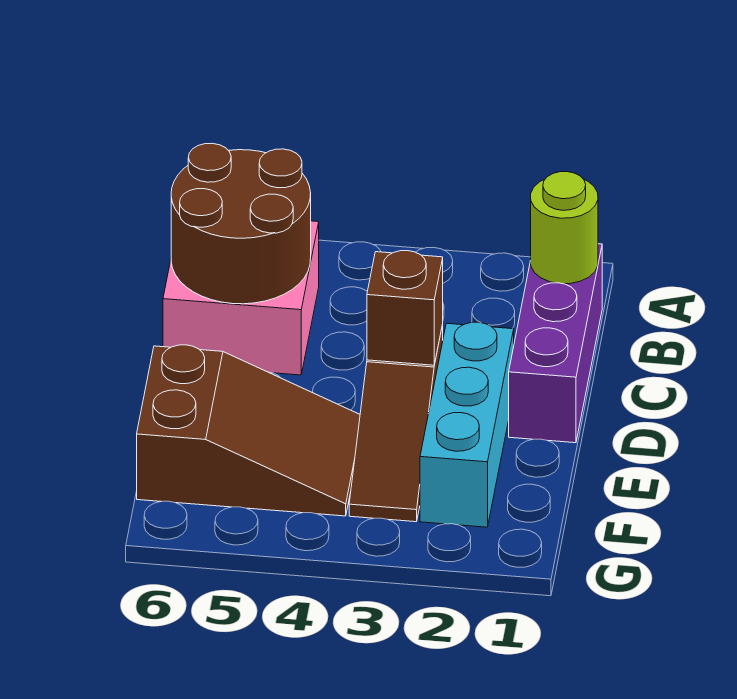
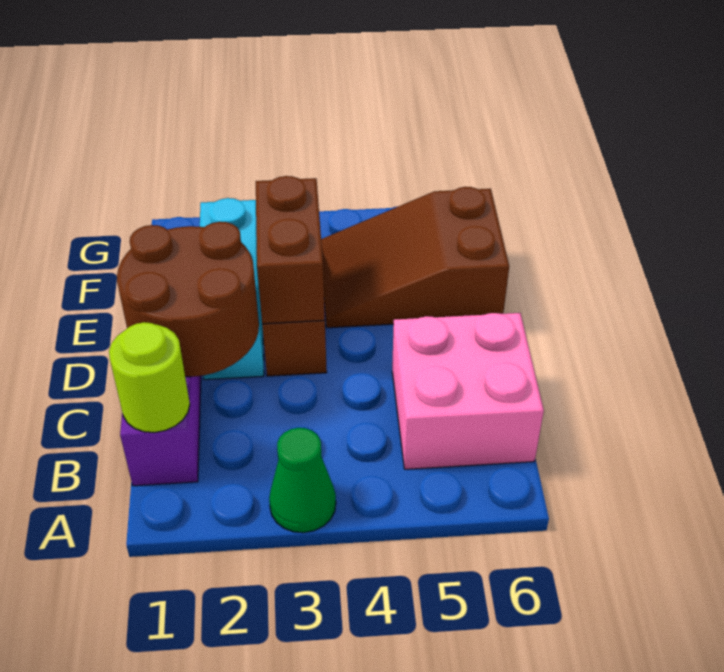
none -> green 1x1 cone [269,428,336,533]
brown 2x2 round brick [171,143,311,304] -> brown 2x2 round brick moved to [117,222,259,377]
brown 1x1 brick [367,251,443,365] -> brown 1x2 brick [256,176,325,324]

